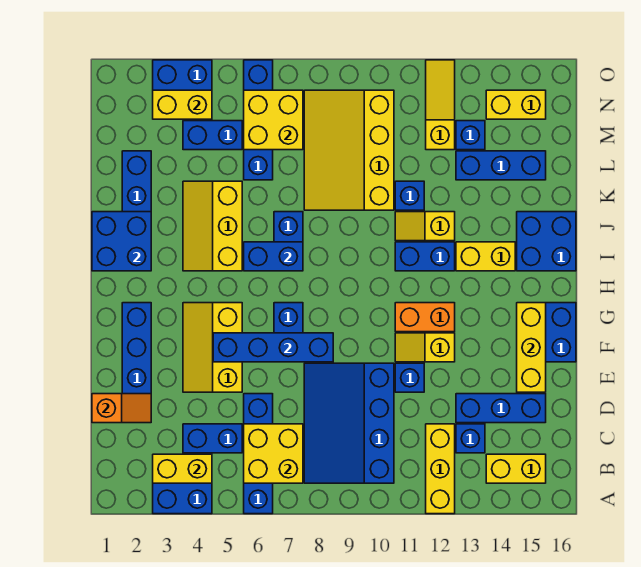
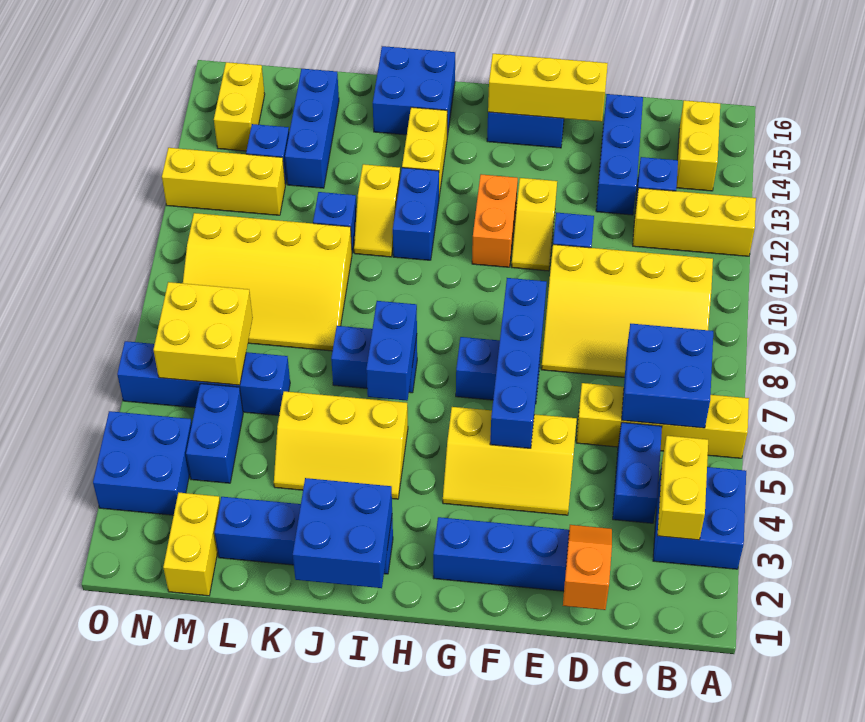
blue 1x4 brick [244,394,273,514] -> yellow 1x4 brick [576,383,749,458]
yellow 2x2 brick [244,424,303,483] -> blue 2x2 brick [622,324,713,428]
blue 3x4 slope [304,363,394,483] -> yellow 3x4 slope [541,244,713,377]
yellow 1x3 slope [426,60,455,150] -> yellow 1x3 brick [162,148,285,215]
yellow 1x2 brick [153,90,212,119] -> yellow 1x2 brick moved to [163,492,220,596]

